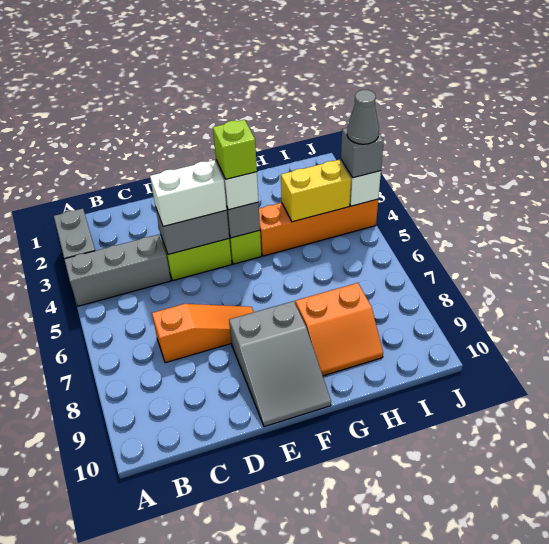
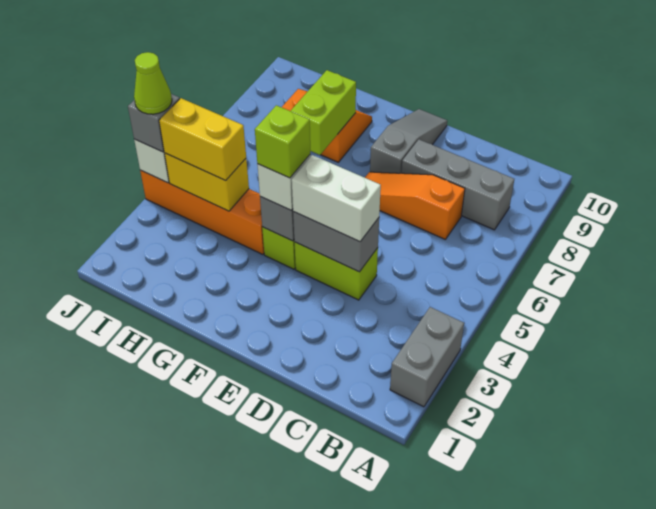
grey 1x3 brick [64,234,171,306] -> grey 1x3 brick moved to [402,140,514,230]
grey 2x3 slope [229,301,331,427] -> grey 1x3 slope [370,109,447,173]
none -> lime 1x2 brick [291,70,356,155]
none -> yellow 1x2 brick [159,98,246,180]
grey 1x1 cone [347,90,379,144] -> lime 1x1 cone [134,52,172,114]

